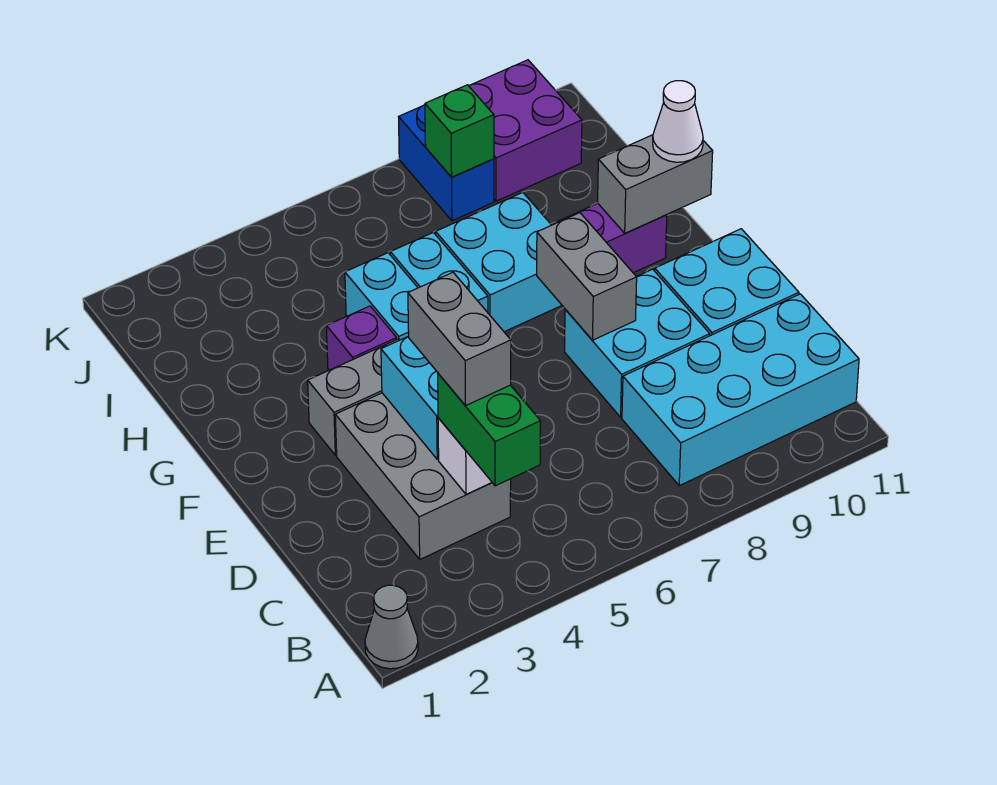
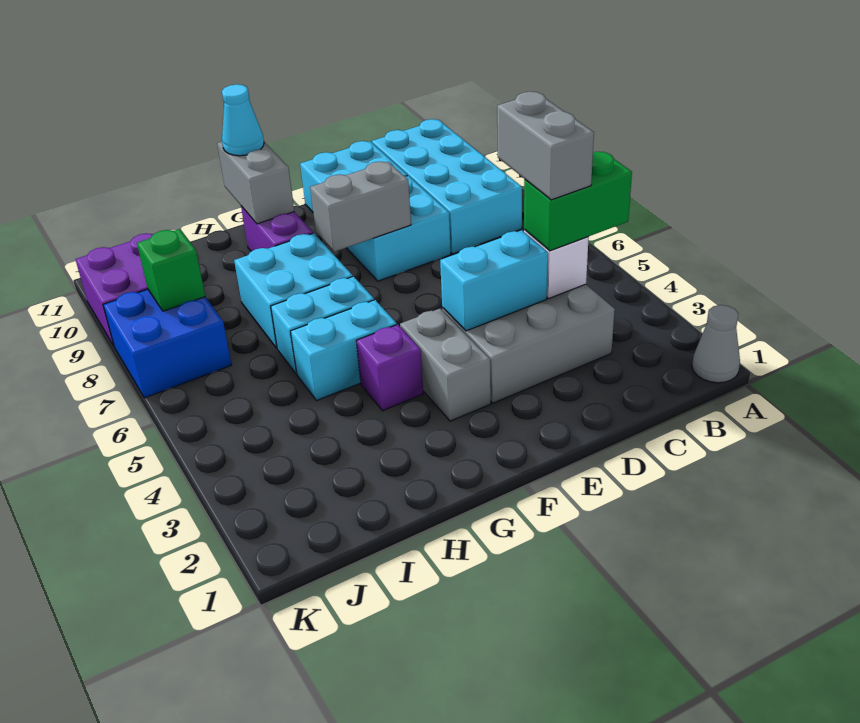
grey 1x2 brick [408,272,511,405] -> grey 1x2 brick turned to [497,92,594,200]
white 1x1 cone [653,81,703,162] -> cyan 1x1 cone [222,84,264,156]
blue 1x2 brick [399,105,494,221] -> blue 2x2 brick [103,289,232,398]

